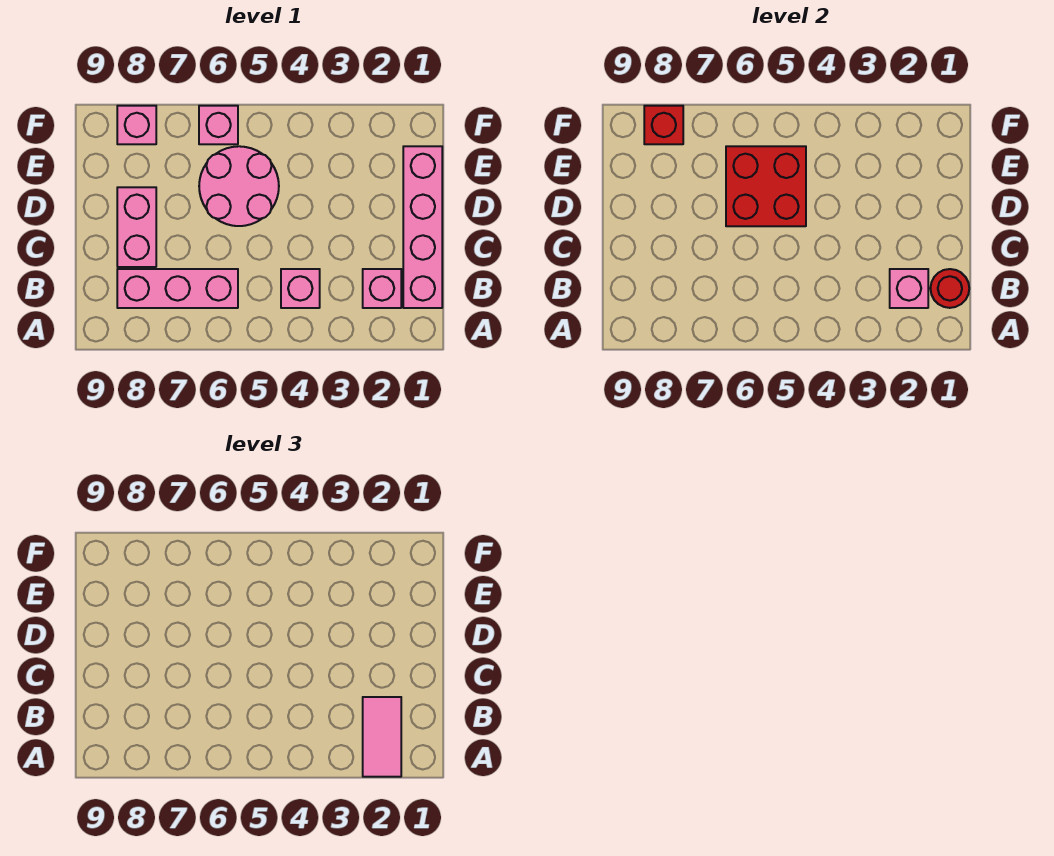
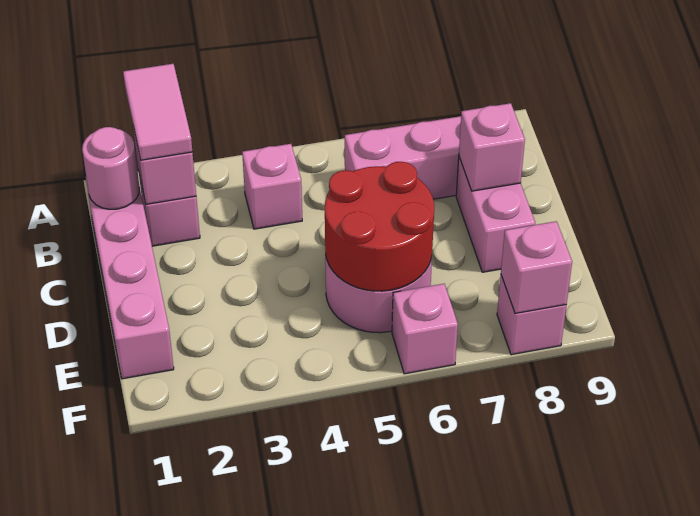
red 1x1 round brick [930,269,969,308] -> pink 1x1 round brick [82,127,139,209]
none -> pink 1x1 brick [459,103,525,191]
red 2x2 brick [726,146,806,226] -> red 2x2 round brick [325,162,434,291]
red 1x1 brick [644,106,683,144] -> pink 1x1 brick [501,221,572,313]

